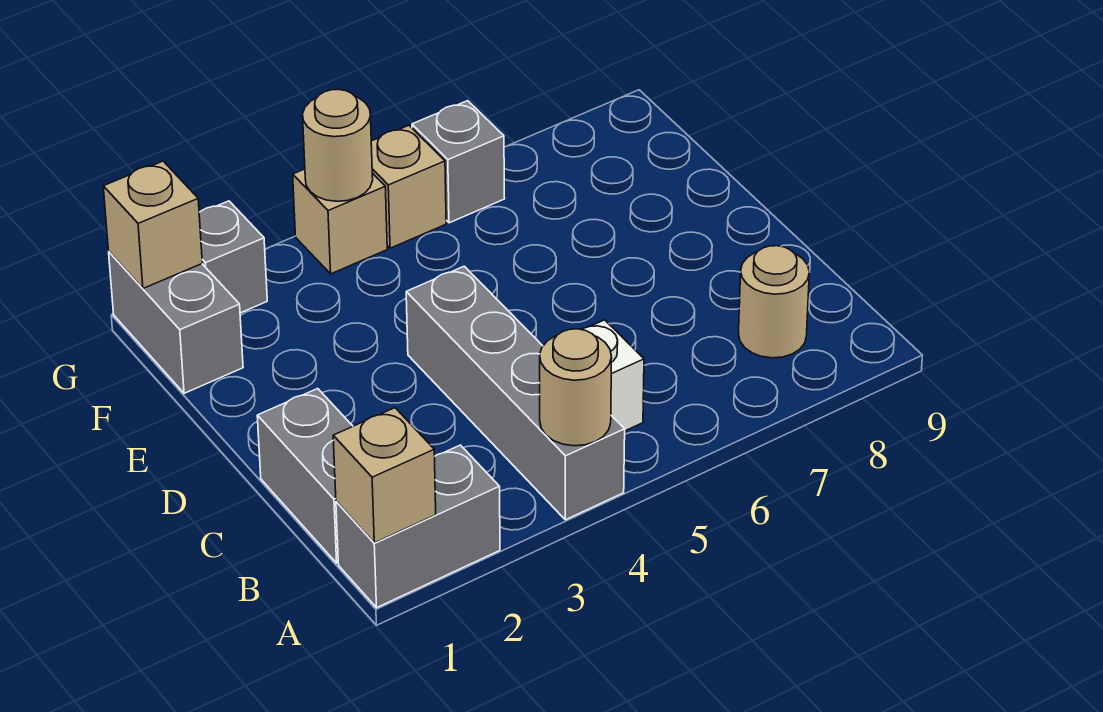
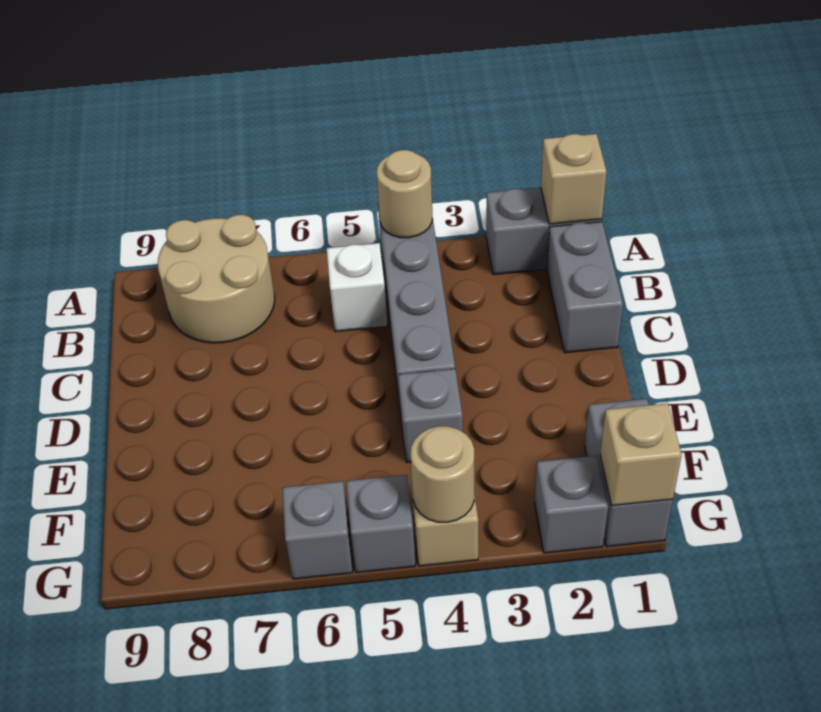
tan 1x1 round brick [739,246,809,358] -> tan 2x2 round brick [158,215,275,343]
none -> grey 1x1 brick [398,369,463,463]
tan 1x1 brick [371,125,446,248] -> grey 1x1 brick [346,475,416,573]

